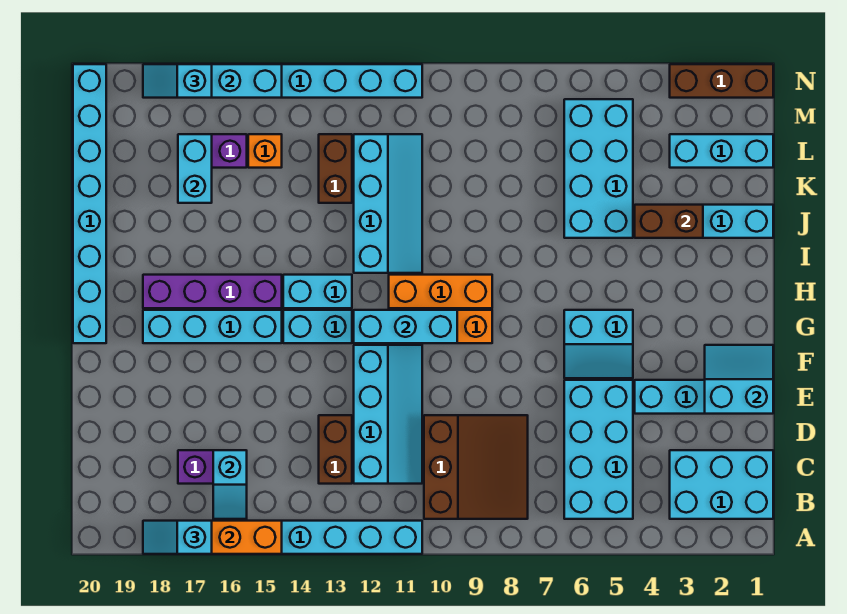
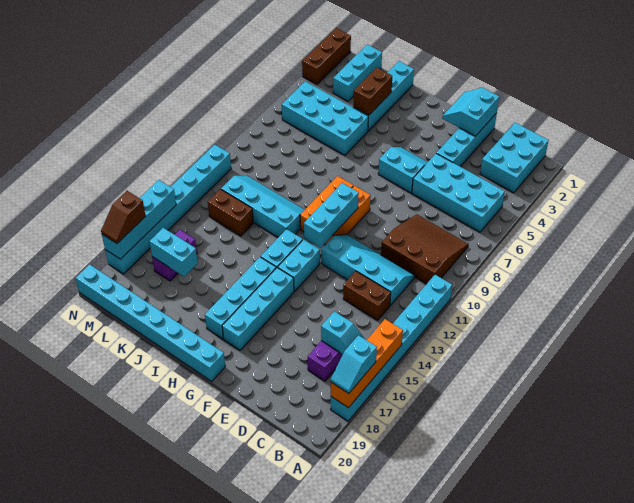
cyan 2x2 slope [564,310,633,378] -> cyan 2x2 slope turned to [378,147,427,193]
purple 1x4 brick [143,275,282,308] -> cyan 1x4 brick [205,257,276,339]
orange 1x1 brick [248,134,282,168] -> none
cyan 1x2 slope [143,64,212,98] -> brown 1x2 slope [101,191,146,244]

